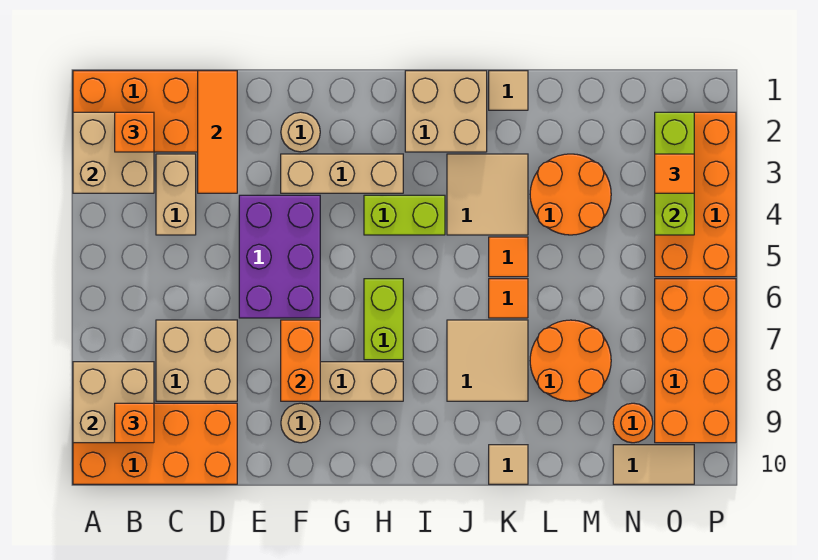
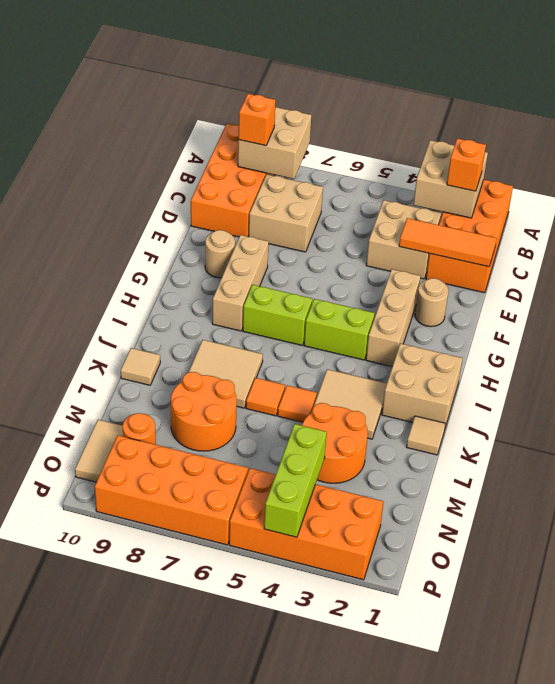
tan 1x2 brick [156,154,196,235] -> tan 2x2 brick [366,200,441,279]
purple 2x3 brick [239,195,320,318] -> none
orange 1x2 brick [281,320,320,401] -> none
lime 1x2 brick [364,195,445,235] -> lime 1x2 brick turned to [304,299,375,360]
lime 1x3 brick [655,112,694,235] -> lime 1x3 brick turned to [264,424,327,537]
orange 1x1 tile [655,154,694,193] -> none

